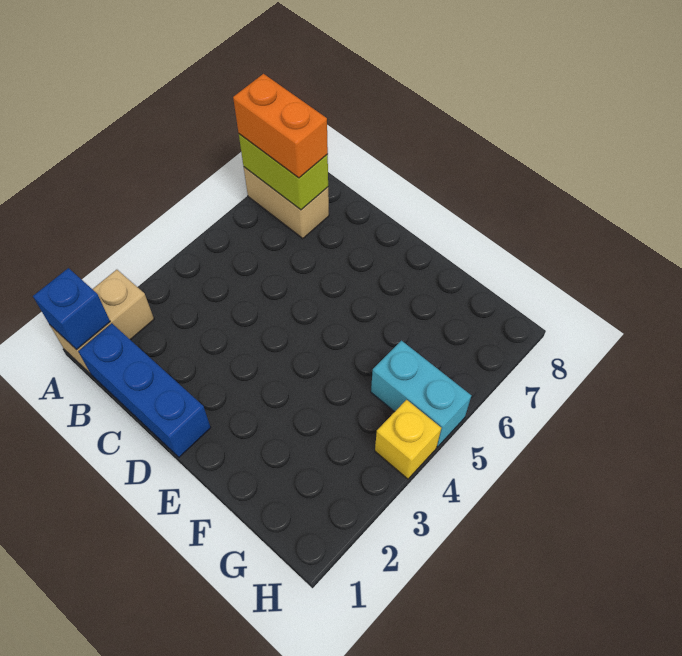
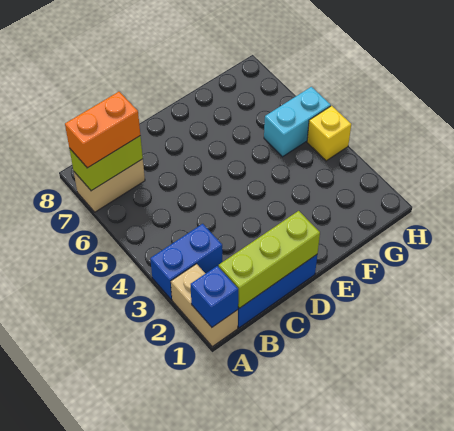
none -> blue 1x2 brick [150,224,222,300]
none -> lime 1x3 brick [219,211,320,308]

